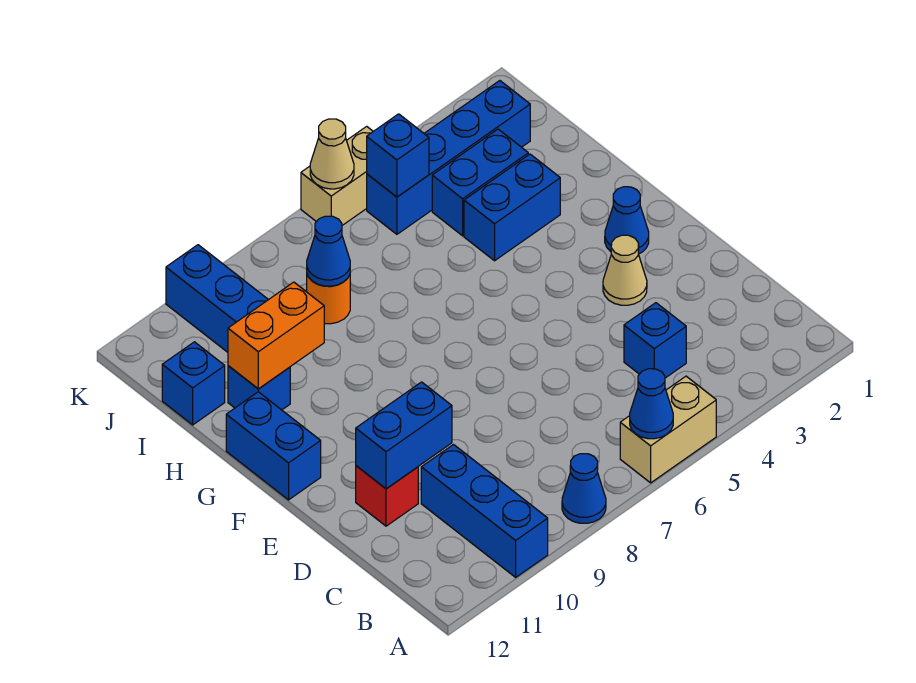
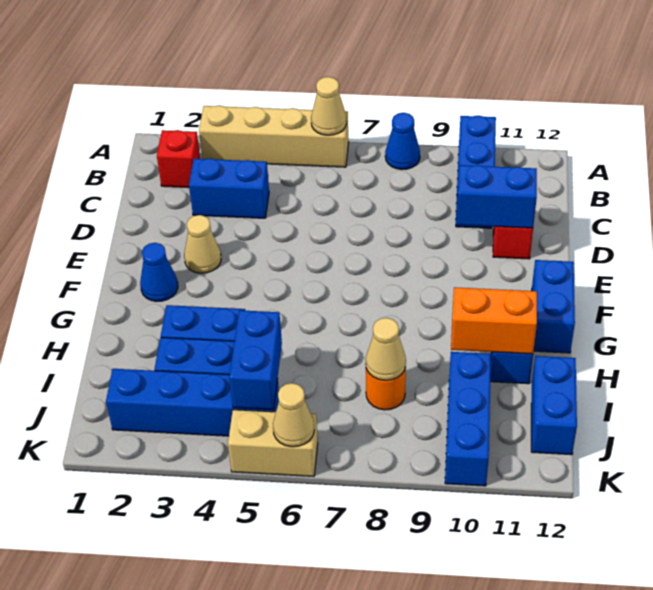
tan 1x2 brick [620,376,716,483] -> tan 1x4 brick [199,105,349,167]
blue 1x1 cone [630,369,673,439] -> tan 1x1 cone [311,77,347,135]
none -> red 1x1 brick [157,130,200,188]
blue 1x1 brick [624,303,686,378] -> blue 1x2 brick [189,159,269,218]
blue 1x1 cone [307,216,350,286] -> tan 1x1 cone [366,318,406,380]
blue 1x1 brick [162,342,225,425] -> blue 1x2 brick [531,356,577,455]
blue 1x1 brick [367,114,429,197] -> blue 1x2 brick [229,310,282,410]

